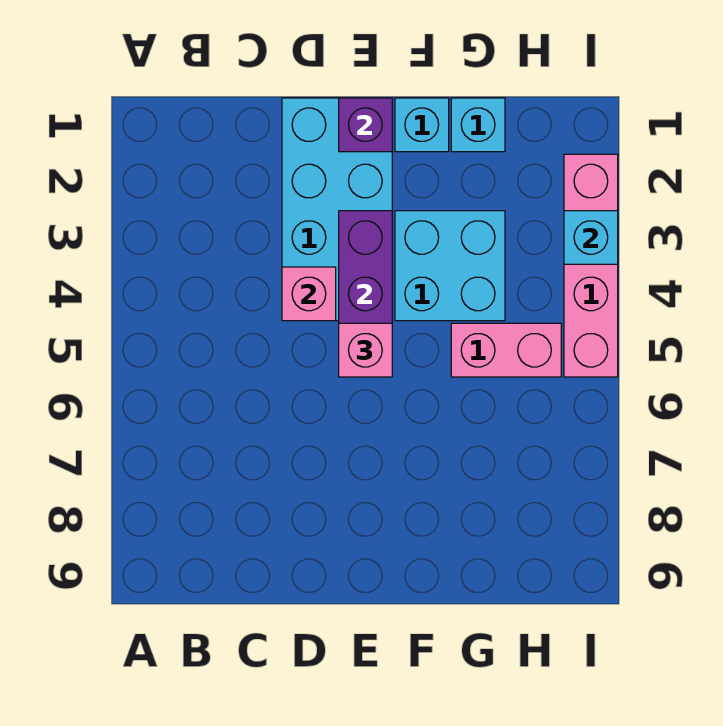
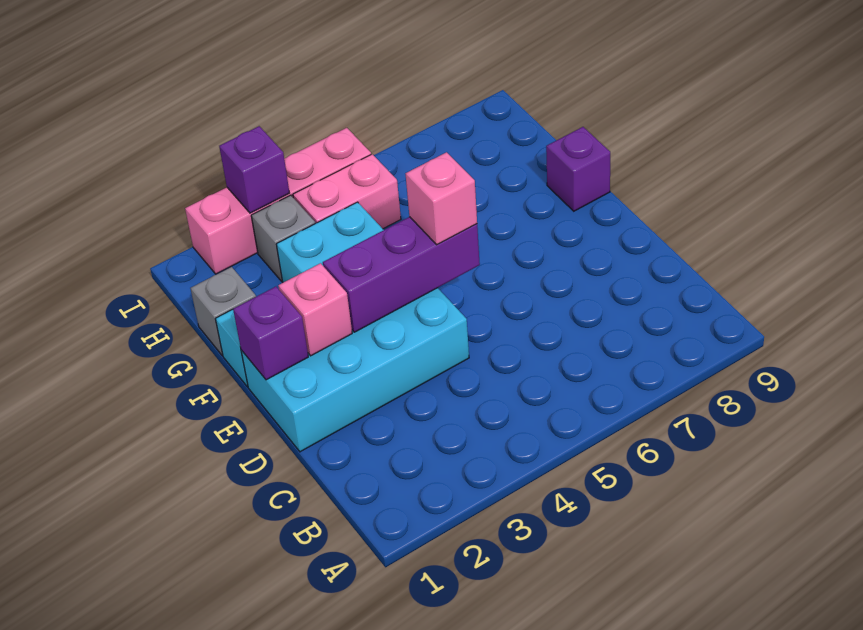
pink 1x1 brick [282,267,336,321] -> pink 1x1 brick moved to [278,263,352,356]
none -> purple 1x1 brick [546,127,610,211]
cyan 1x1 brick [451,98,505,152] -> grey 1x1 brick [190,267,256,356]
pink 1x2 brick [451,323,561,377] -> pink 1x2 brick turned to [293,154,401,229]
none -> grey 1x1 brick [251,195,315,281]
cyan 1x1 brick [564,211,618,264] -> purple 1x1 brick [219,126,289,213]

